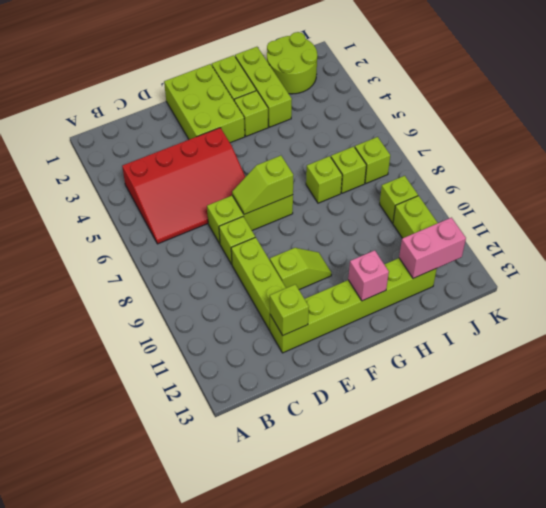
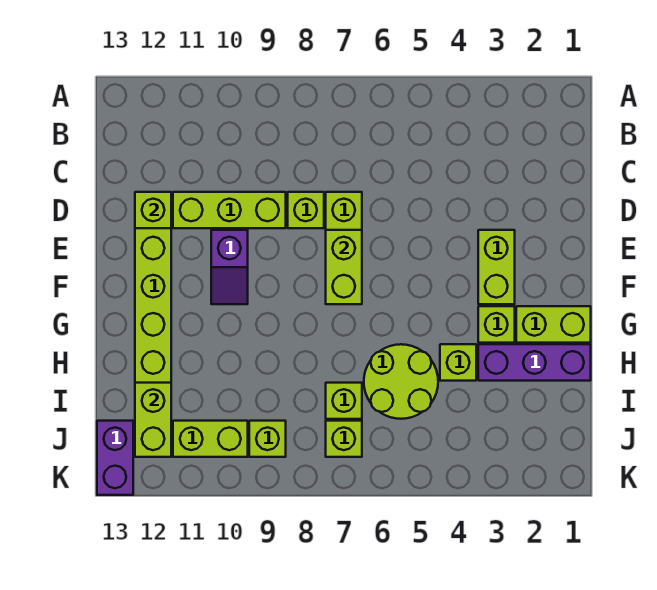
red 3x4 slope [122,128,245,244] -> none
lime 2x3 brick [164,64,245,143] -> lime 1x2 brick [478,230,515,304]
lime 1x2 slope [232,156,293,214] -> lime 1x2 brick [326,230,362,304]
lime 1x2 slope [270,248,331,290] -> purple 1x2 slope [211,230,248,304]
pink 1x1 brick [348,250,389,301] -> none
lime 1x3 brick [235,47,292,127] -> purple 1x3 brick [478,344,591,381]
lime 1x1 brick [306,156,342,203] -> lime 1x1 brick moved to [440,344,476,381]
lime 2x2 round brick [267,32,317,94] -> lime 2x2 round brick moved to [364,344,438,419]
pink 1x2 brick [399,218,466,278] -> lime 1x2 brick [135,383,171,457]
none -> purple 1x2 brick [97,421,133,495]

